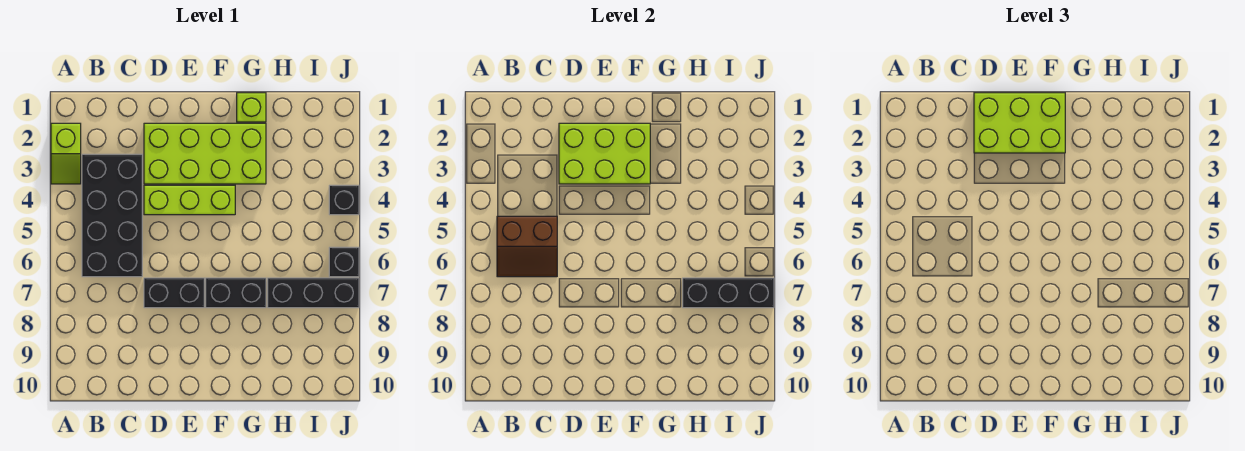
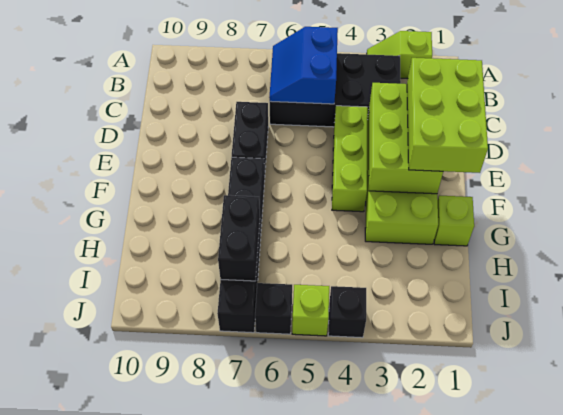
brown 2x2 slope [497,216,557,277] -> blue 2x2 slope [269,27,338,104]
black 1x3 brick [683,278,774,308] -> black 1x2 brick [218,195,260,281]
none -> lime 1x1 brick [292,285,329,336]

